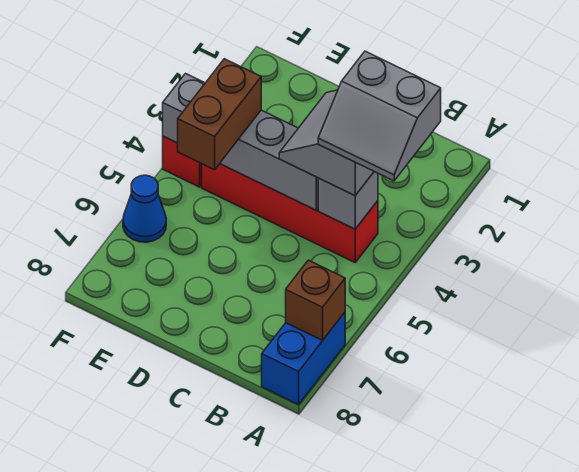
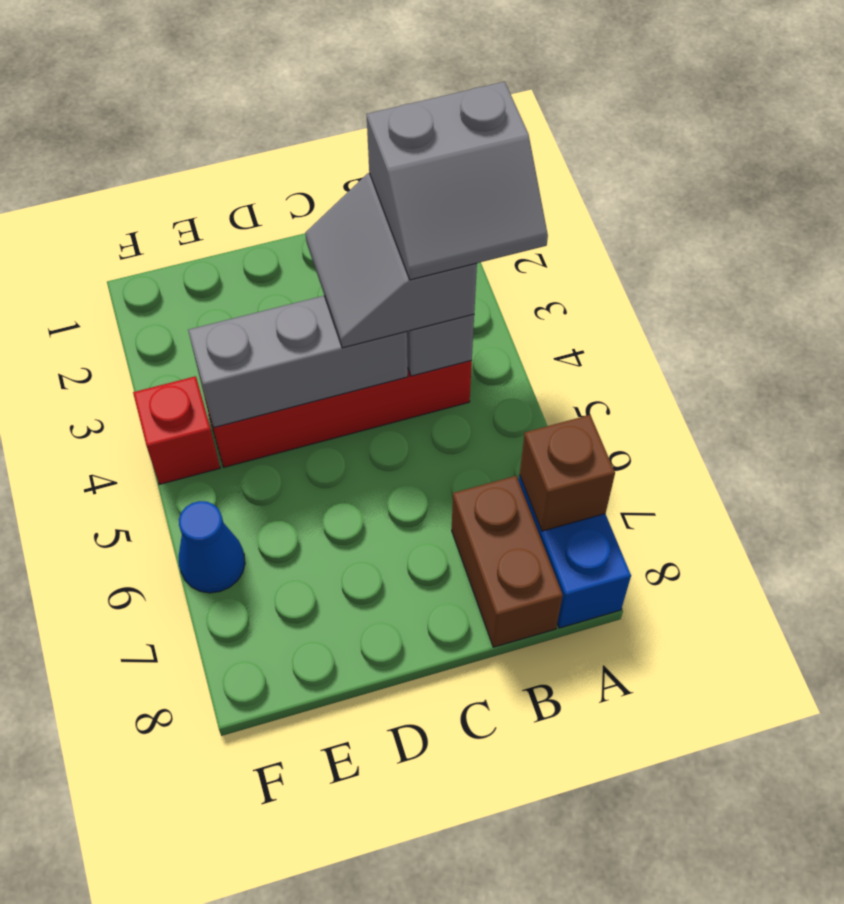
grey 1x4 brick [163,74,318,210] -> grey 1x3 brick [188,296,408,427]
brown 1x2 brick [178,59,261,170] -> brown 1x2 brick moved to [452,476,563,647]

